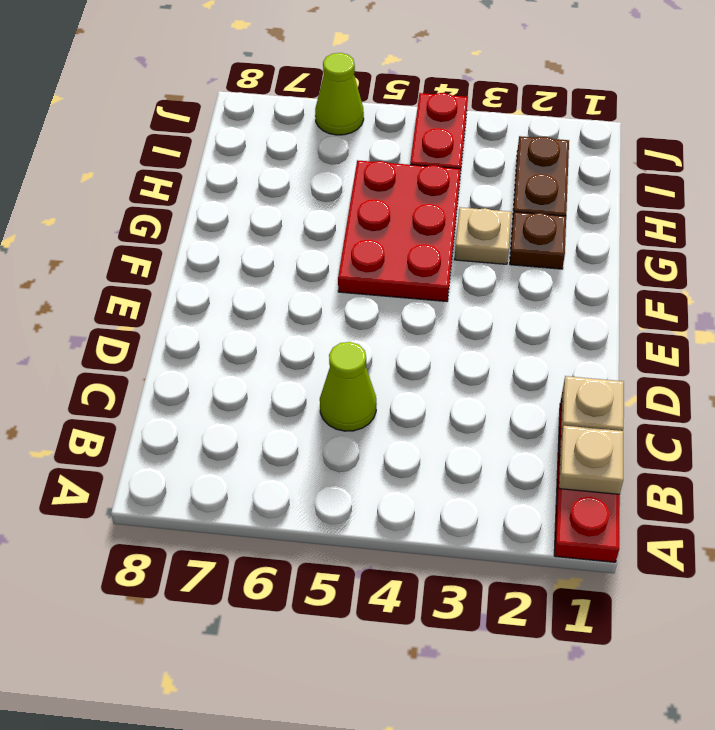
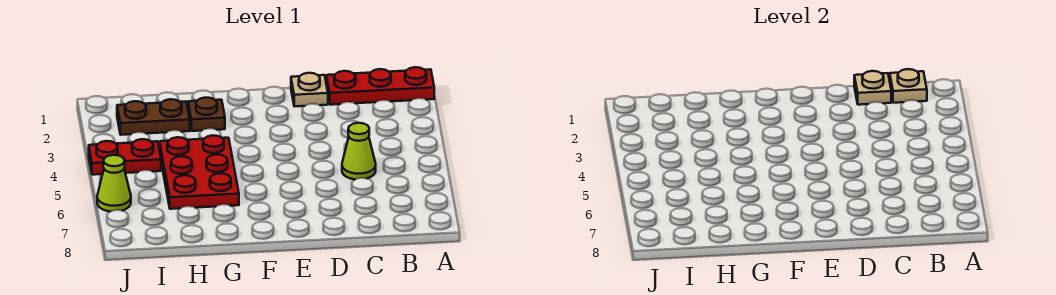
red 2x3 plate [338,160,461,302] -> red 2x3 plate turned to [160,135,239,209]
tan 1x1 plate [454,207,511,264] -> tan 1x1 plate moved to [291,73,328,107]

